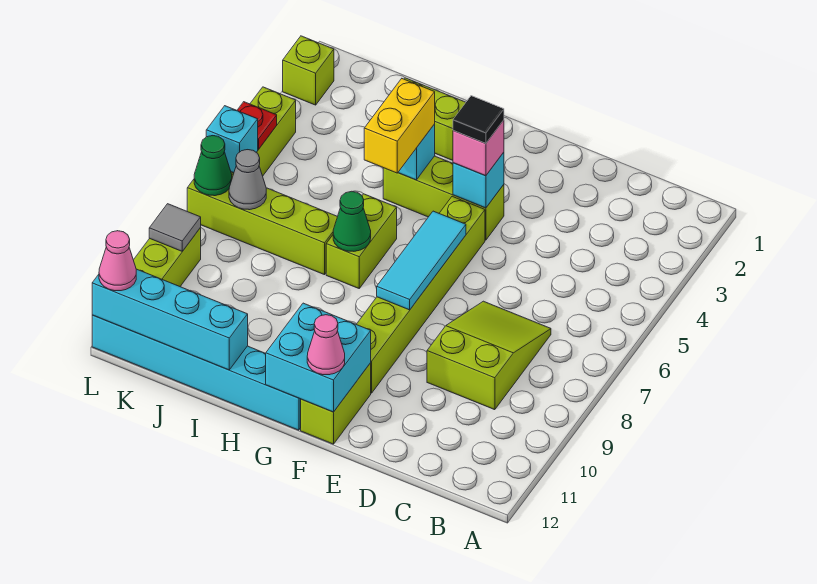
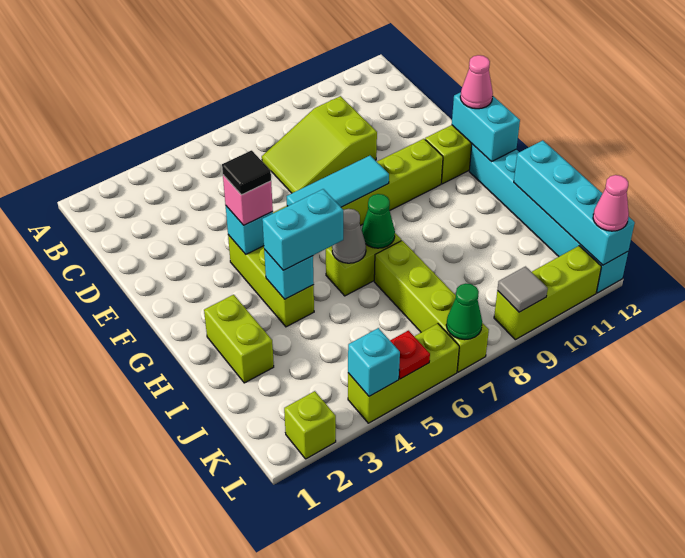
cyan 2x2 brick [266,303,371,412] -> cyan 1x2 brick [452,92,520,162]
yellow 1x2 brick [364,79,435,173] -> cyan 1x2 brick [262,189,343,270]
grey 1x1 cone [229,150,266,210] -> grey 1x1 cone moved to [332,209,366,263]
cyan 1x1 brick [206,106,258,173] -> cyan 1x1 brick moved to [348,328,400,396]

